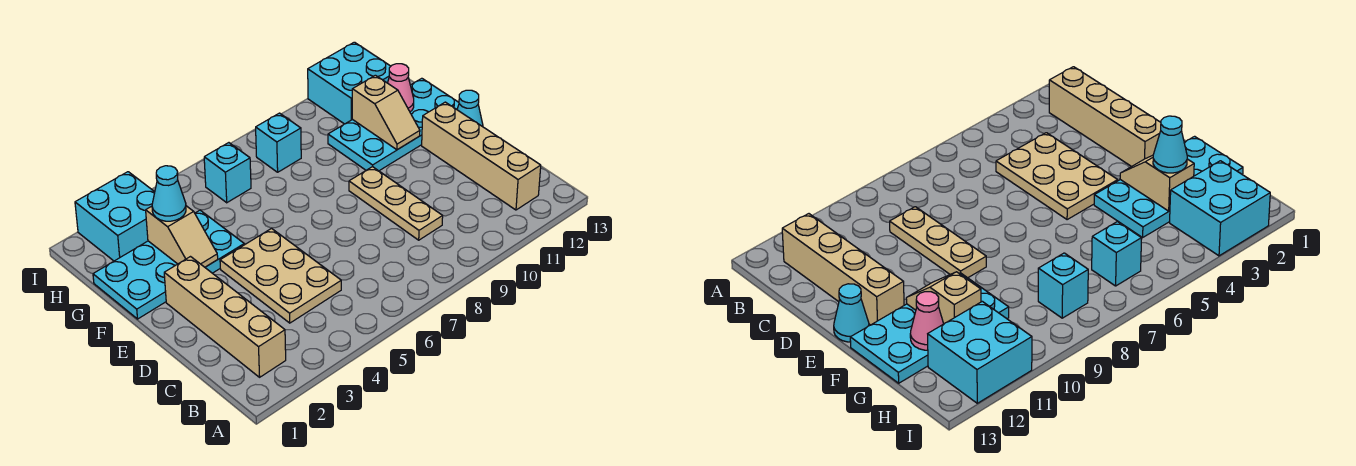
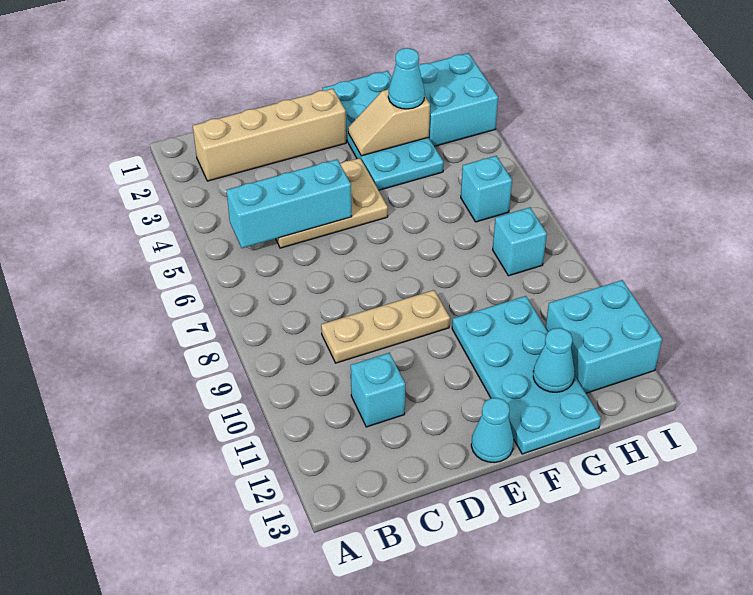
none -> cyan 1x3 brick [226,159,352,248]
tan 1x4 brick [422,102,541,210] -> none
none -> cyan 1x1 brick [351,353,405,427]
tan 1x2 slope [352,75,420,150] -> none
pink 1x1 cone [388,64,414,112] -> cyan 1x1 cone [533,328,575,392]

